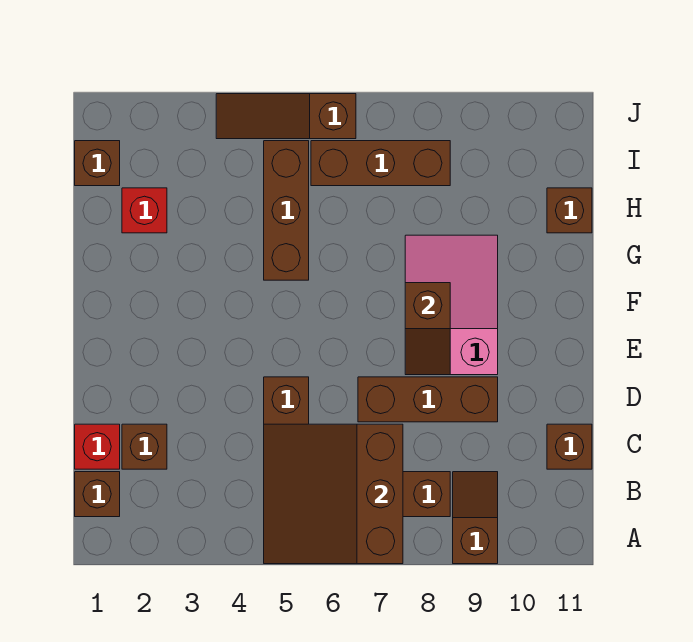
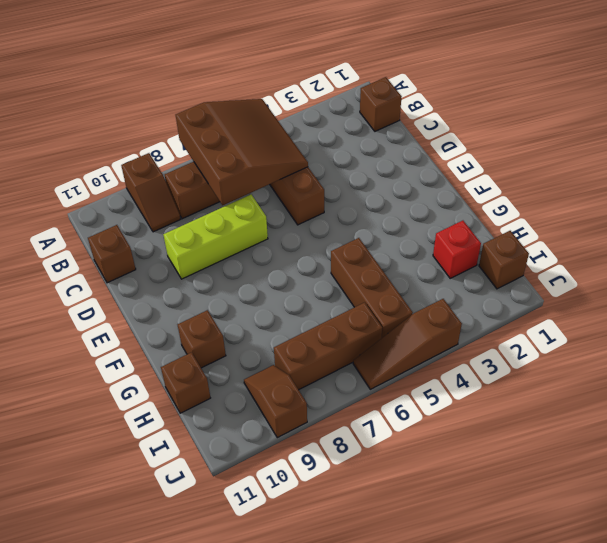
red 1x1 brick [75,424,120,469] -> none
brown 1x1 brick [122,424,167,469] -> brown 1x1 brick moved to [178,310,226,368]
brown 1x3 brick [358,377,498,422] -> lime 1x3 brick [163,194,268,279]
pink 2x3 slope [405,235,498,375] -> none
brown 1x2 slope [405,283,450,375] -> brown 1x2 slope moved to [244,365,307,438]
brown 1x3 slope [216,94,356,139] -> brown 1x3 slope turned to [353,299,462,389]

